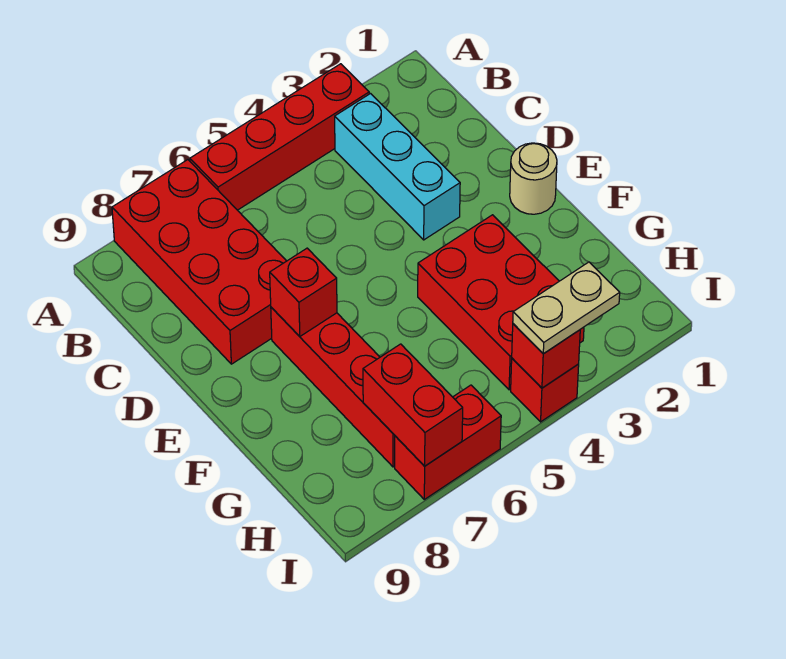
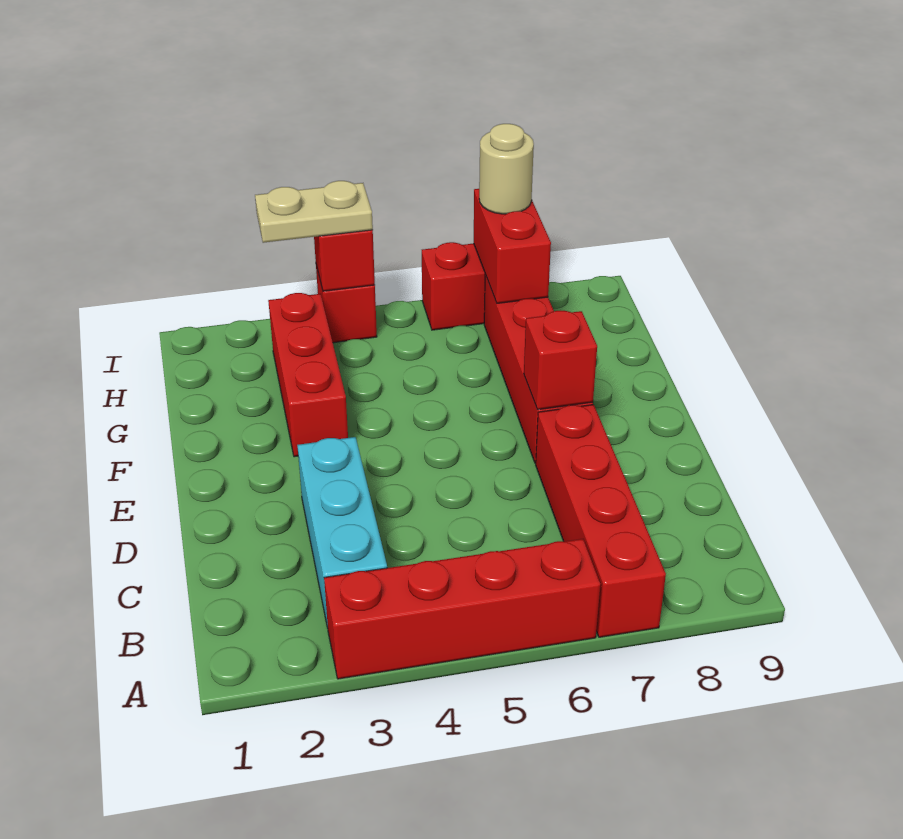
red 2x4 brick [112,160,286,364] -> red 1x4 brick [536,405,666,637]
tan 1x1 round brick [510,143,557,214] -> tan 1x1 round brick moved to [479,124,534,214]
red 2x3 brick [418,215,584,390] -> red 1x3 brick [268,293,348,457]

